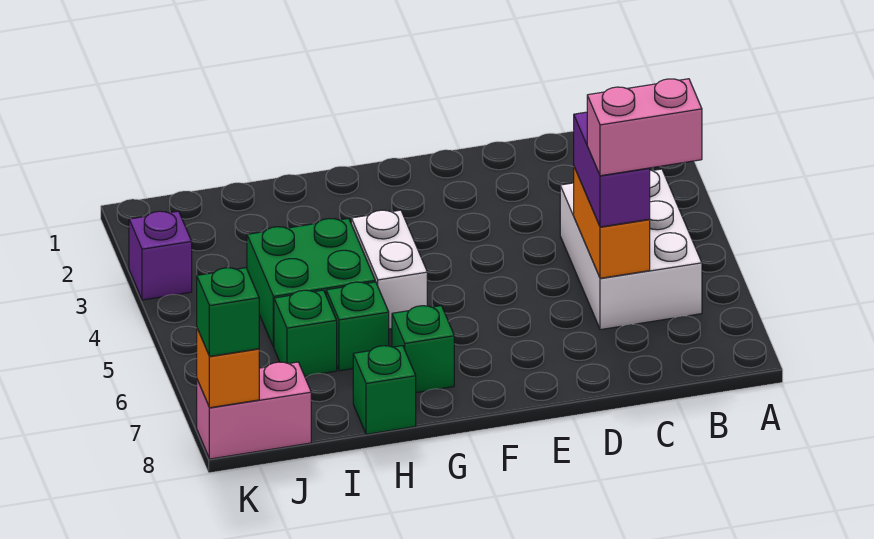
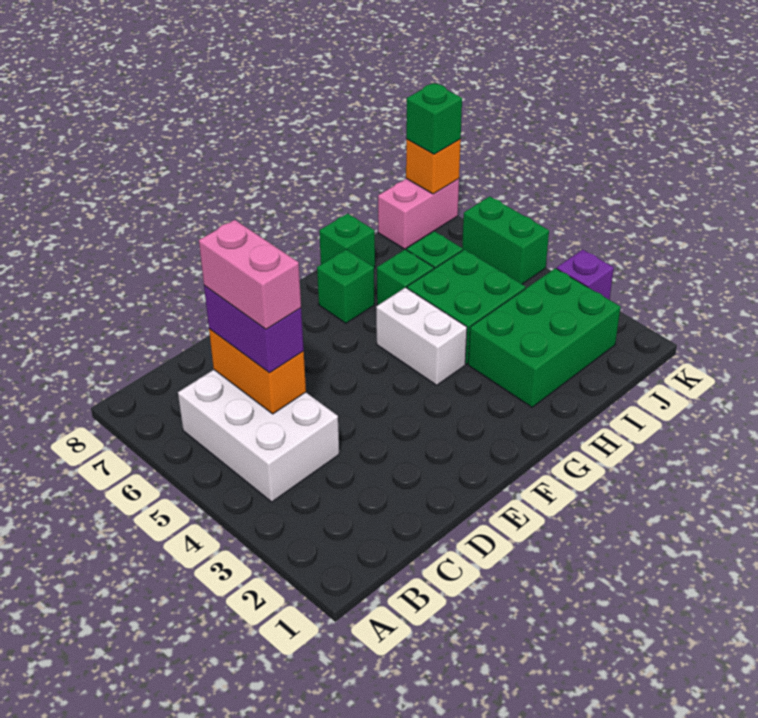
pink 1x2 brick [587,79,702,176] -> pink 1x2 brick turned to [199,220,301,329]
none -> green 2x3 brick [468,268,621,407]
none -> green 1x2 brick [462,196,549,284]

